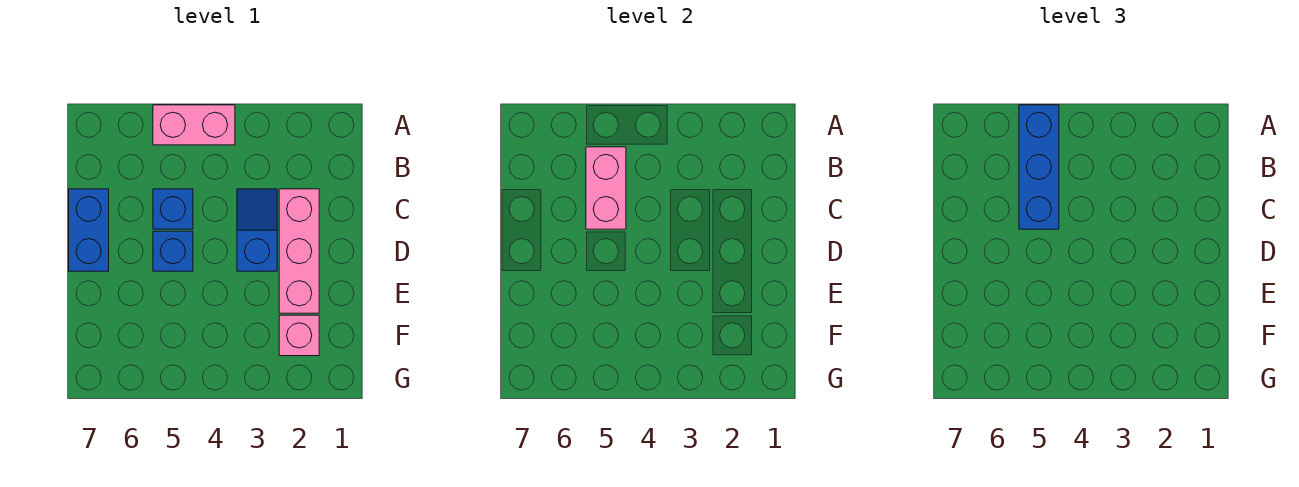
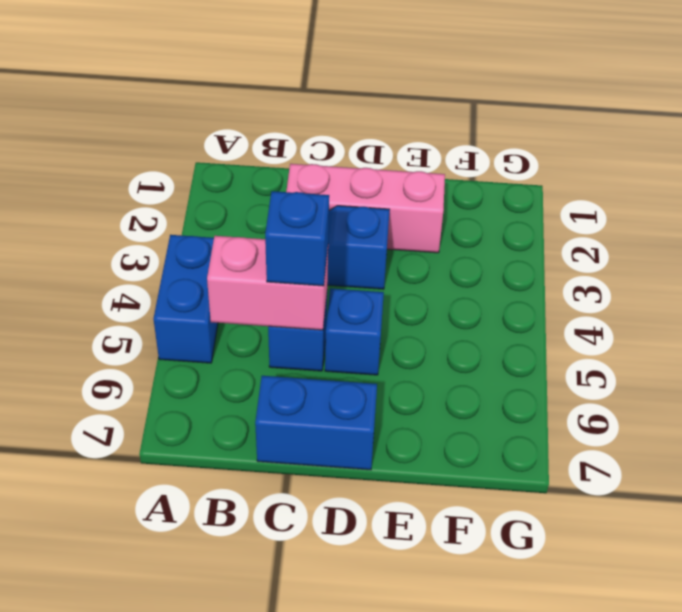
pink 1x2 brick [153,105,235,145] -> blue 1x2 brick [154,235,218,363]
blue 1x3 brick [1019,105,1059,229] -> blue 1x1 brick [265,191,329,286]
pink 1x1 brick [279,315,319,356] -> none

